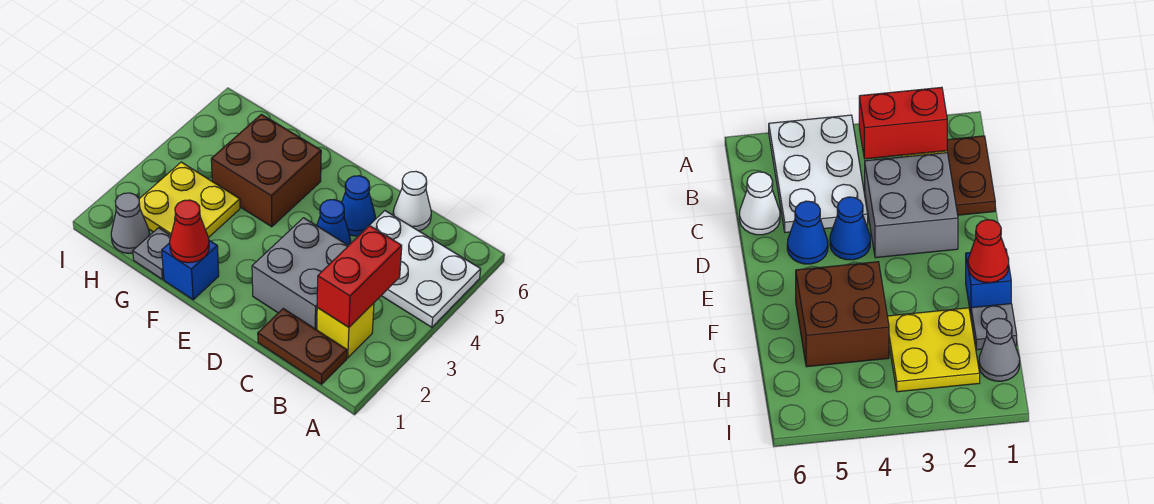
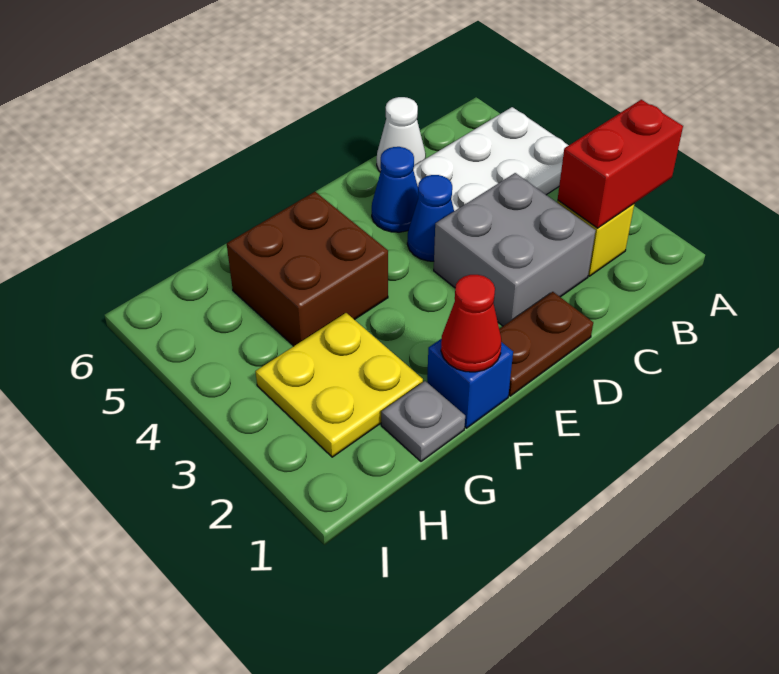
brown 1x2 plate [258,309,347,384] -> brown 1x2 plate moved to [499,292,593,396]
red 1x2 brick [317,226,402,327] -> red 1x2 brick turned to [558,100,683,228]
grey 1x1 cone [111,193,149,253] -> none

